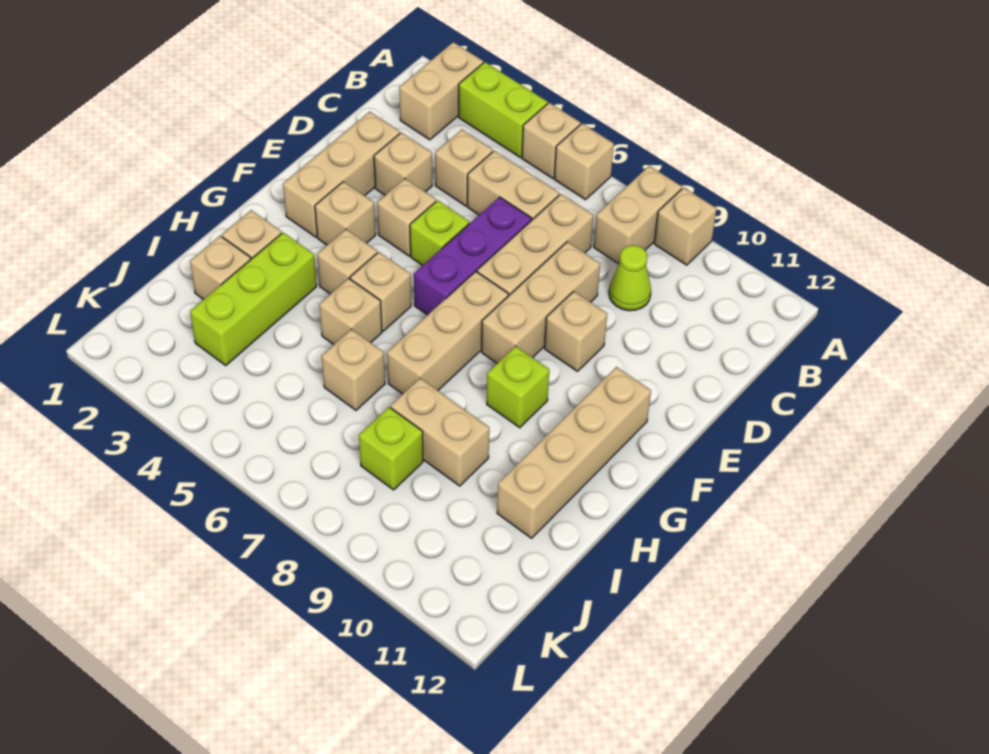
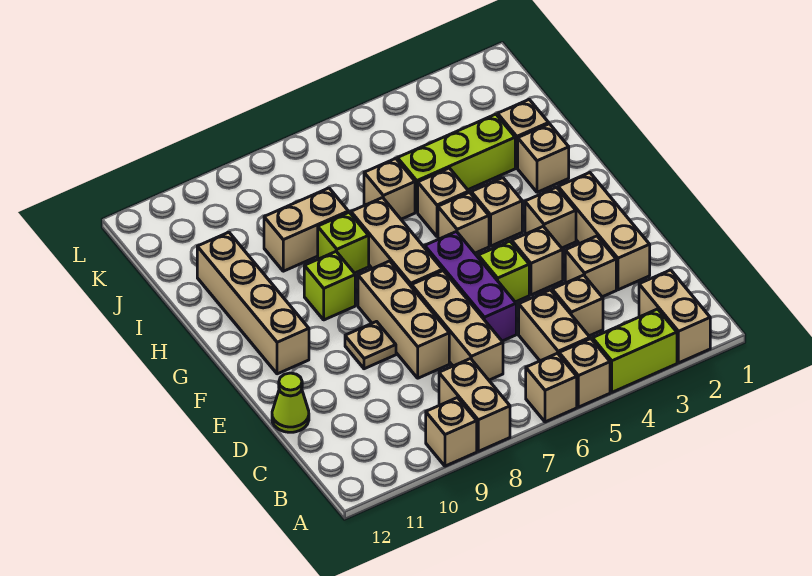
tan 1x2 brick [467,151,559,221] -> tan 1x2 brick turned to [519,290,590,361]
lime 1x1 cone [609,245,651,311] -> lime 1x1 cone moved to [272,373,309,432]
tan 1x1 brick [545,291,607,371] -> tan 1x1 plate [345,322,396,369]
lime 1x3 brick [190,233,317,365] -> lime 1x3 brick turned to [397,114,515,212]
lime 1x1 brick [359,407,423,490] -> lime 1x1 brick moved to [318,212,369,273]

